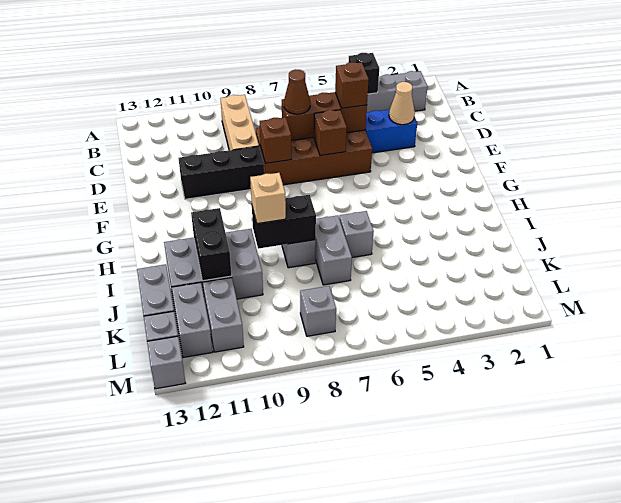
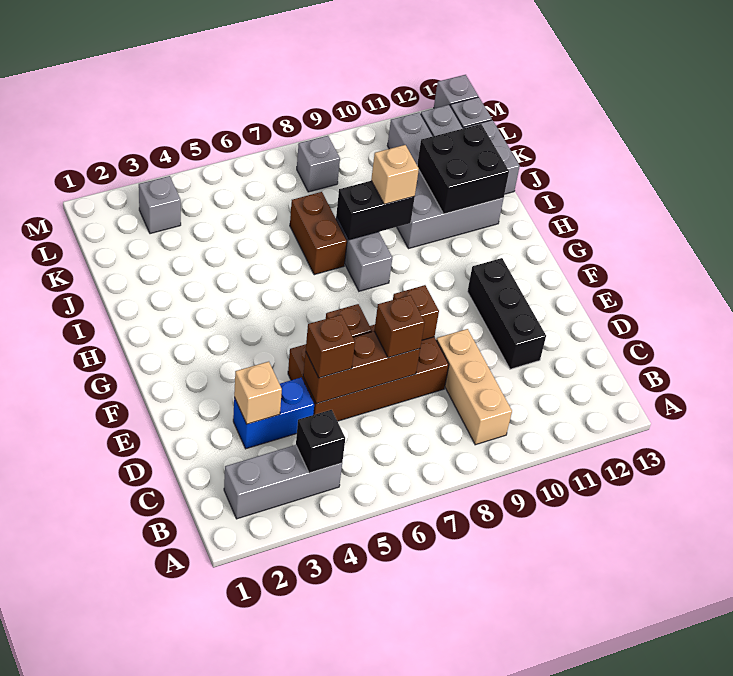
tan 1x1 cone [389,82,415,125] -> tan 1x1 brick [234,362,282,424]
brown 1x1 cone [284,69,310,114] -> brown 1x1 brick [374,295,425,358]
black 1x3 brick [178,146,264,199] -> black 1x3 brick turned to [467,258,546,369]
grey 1x1 brick [339,211,374,257] -> grey 1x1 brick moved to [139,176,181,234]
grey 1x2 brick [315,215,352,285] -> brown 1x2 brick [290,192,347,275]
black 1x2 brick [191,208,232,281] -> black 2x2 brick [417,124,509,214]

